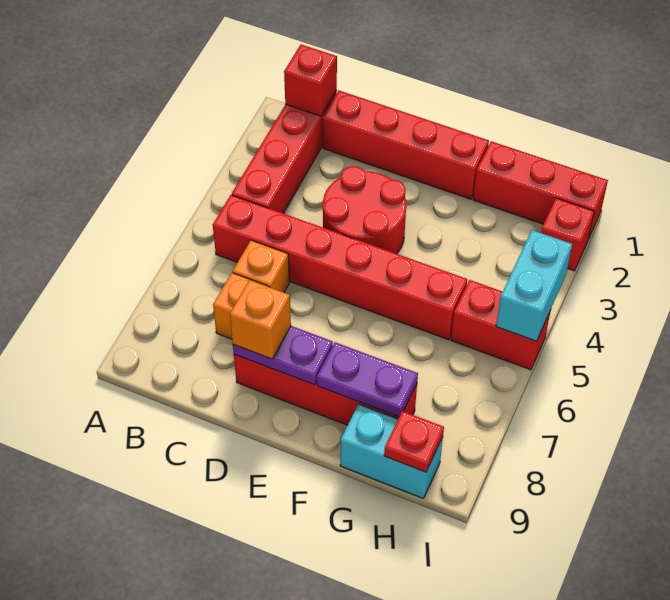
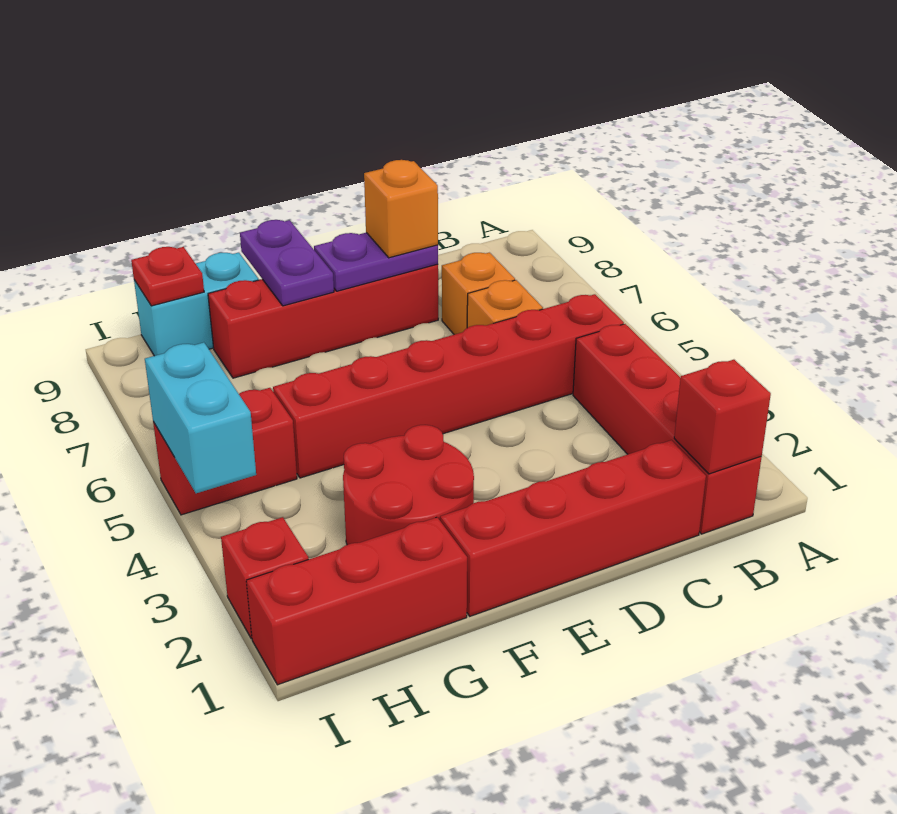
red 2x2 round brick [323,166,406,254] -> red 2x2 round brick moved to [343,425,474,545]
purple 1x2 plate [317,342,418,417] -> purple 1x2 plate turned to [240,220,334,306]

